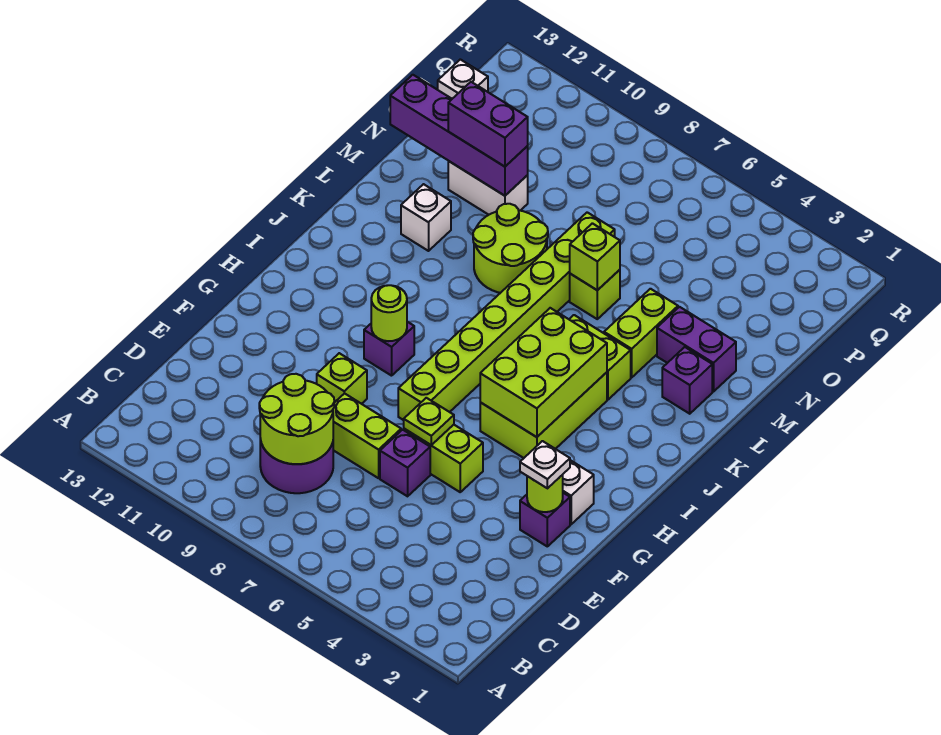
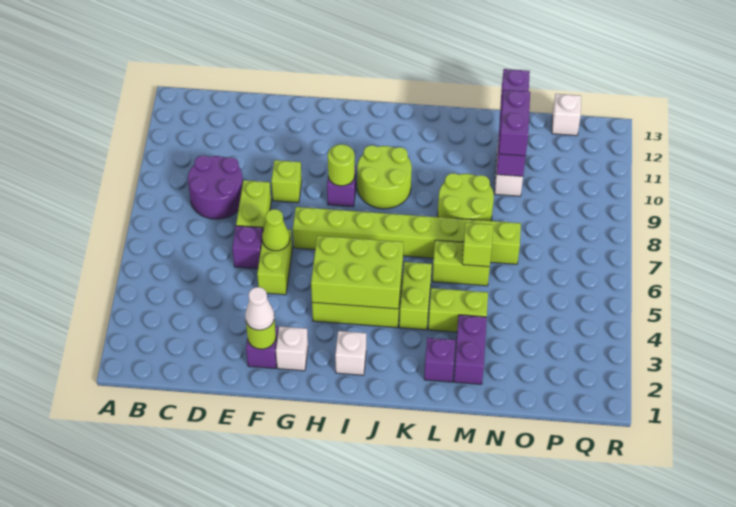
lime 2x2 round brick [259,374,334,464] -> lime 2x2 round brick moved to [357,145,412,209]
white 1x1 plate [520,441,570,488] -> white 1x1 cone [245,287,274,330]
lime 1x1 plate [404,398,454,445] -> lime 1x1 cone [262,209,290,251]
white 1x1 brick [401,184,451,251] -> white 1x1 brick moved to [335,331,366,375]
lime 1x1 brick [570,270,620,319] -> lime 1x2 brick [432,240,490,286]

